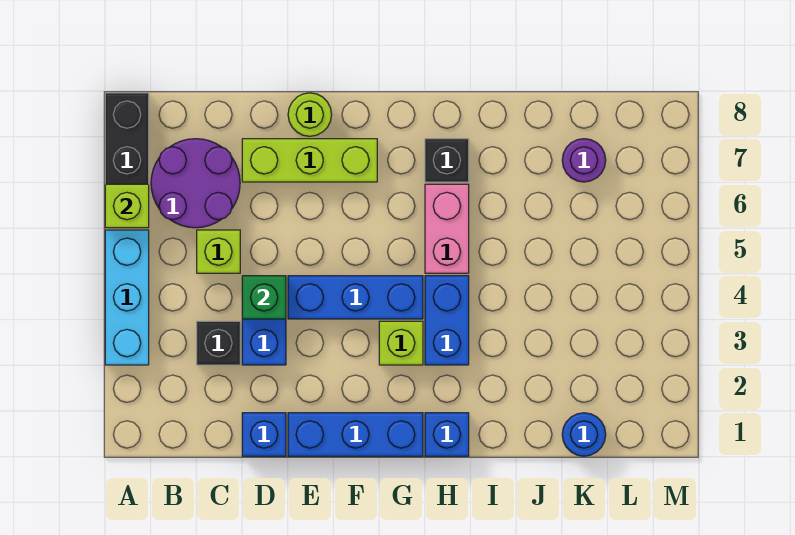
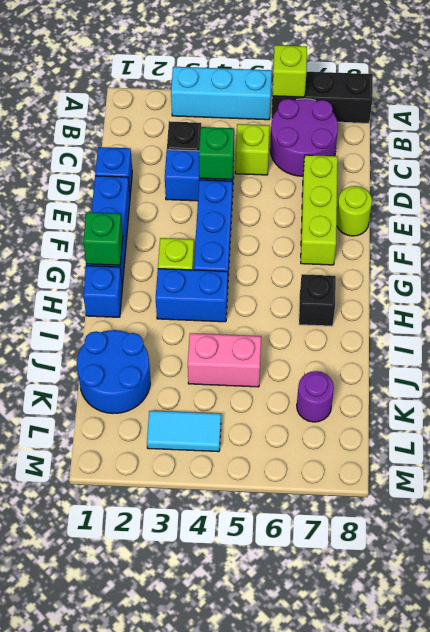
none -> green 1x1 brick [83,212,123,265]
pink 1x2 brick [425,184,469,273] -> pink 1x2 brick moved to [188,333,261,387]
blue 1x1 round brick [562,413,606,456] -> blue 2x2 round brick [77,330,150,413]
none -> cyan 1x2 tile [147,411,221,452]

